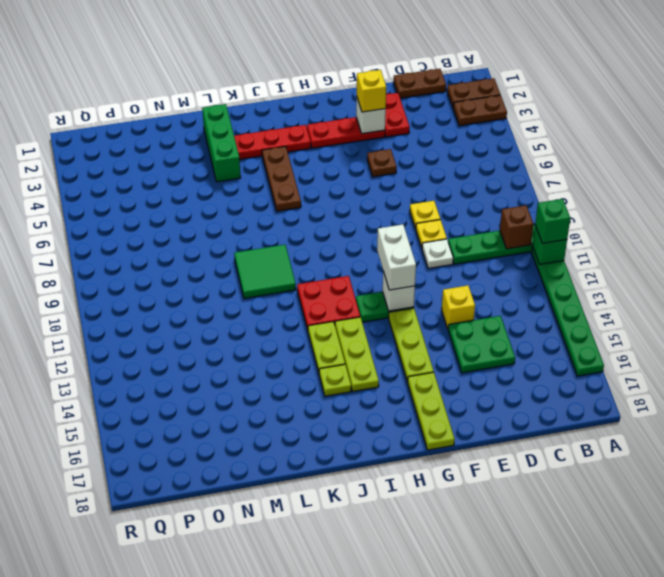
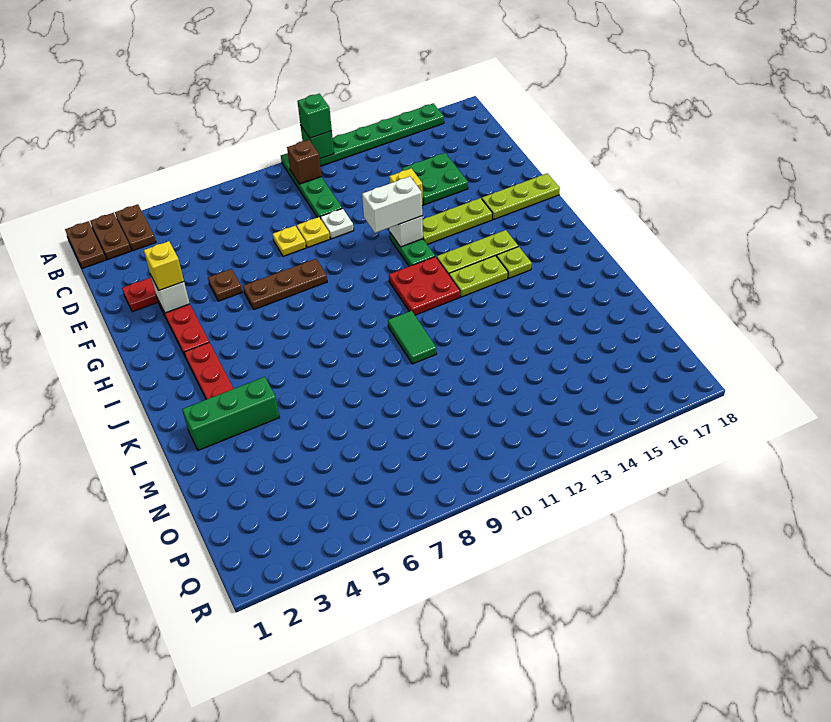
brown 1x2 plate [394,69,446,98] -> brown 1x2 plate moved to [65,221,106,269]
brown 1x3 plate [262,146,301,211] -> brown 1x3 plate moved to [243,259,327,310]
green 2x2 tile [234,245,296,299] -> green 1x2 tile [388,311,436,364]

